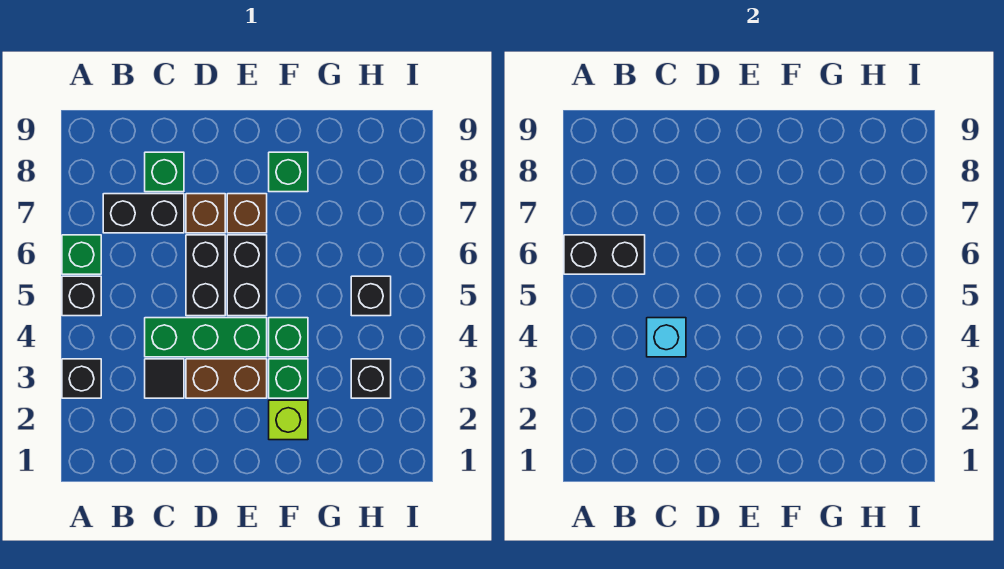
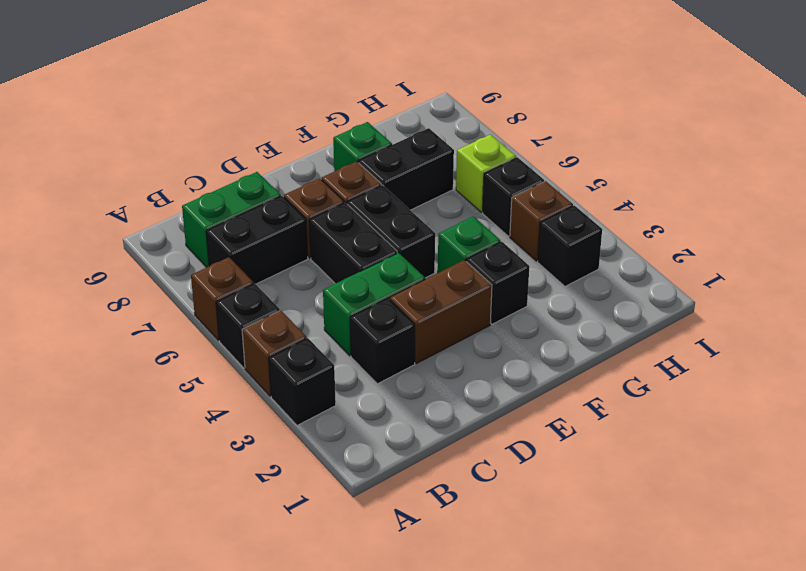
none -> brown 1x1 brick [242,310,307,396]
green 1x1 brick [62,235,101,274] -> brown 1x1 brick [191,257,254,341]
black 1x2 brick [564,235,645,274] -> black 1x2 brick moved to [359,128,454,210]
black 1x1 tile [145,359,184,398] -> black 1x1 brick [350,298,415,384]
green 1x3 brick [145,318,267,357] -> green 1x2 brick [323,253,425,356]
cyan 1x1 brick [647,318,686,357] -> none
green 1x1 brick [145,152,184,192] -> green 1x2 brick [182,172,281,267]
lime 1x1 brick [269,400,308,440] -> lime 1x1 brick moved to [456,135,516,212]
green 1x1 brick [269,359,308,398] -> black 1x1 brick [466,242,529,324]
none -> brown 1x1 brick [510,181,573,261]

